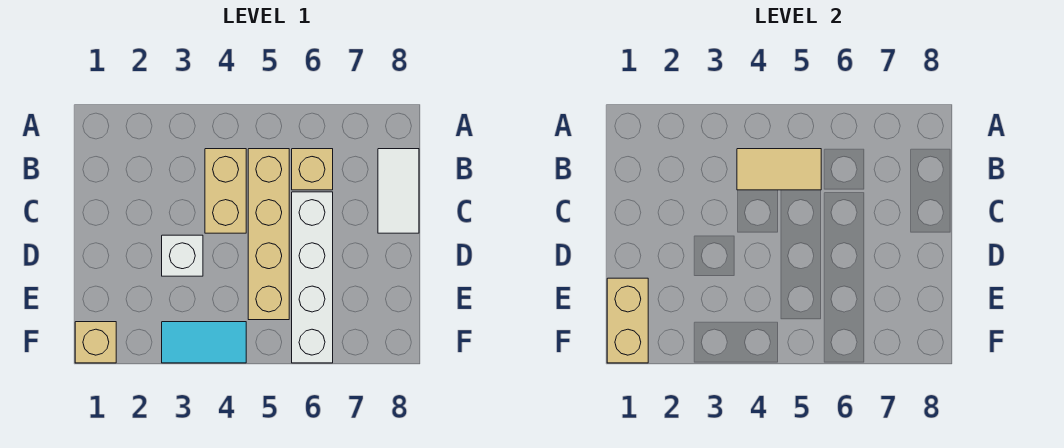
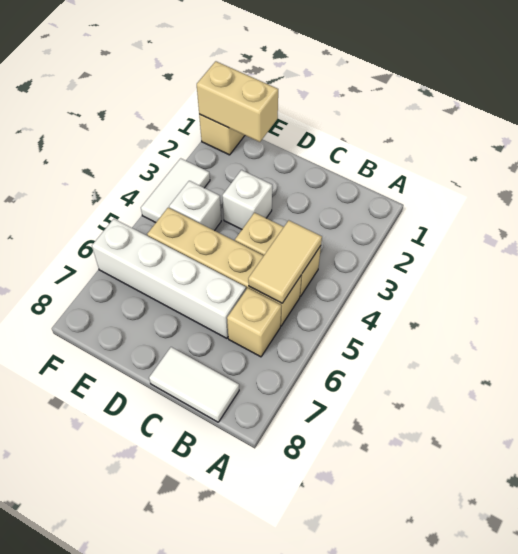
none -> white 1x1 brick [169,181,221,231]
cyan 1x2 tile [162,322,246,363] -> white 1x2 tile [141,158,210,223]

